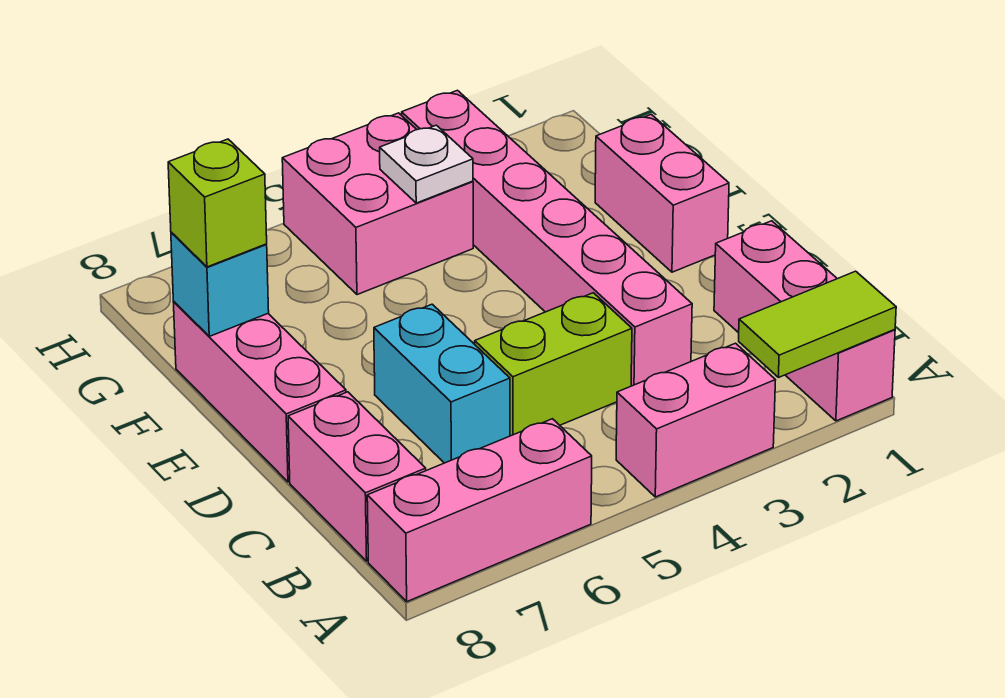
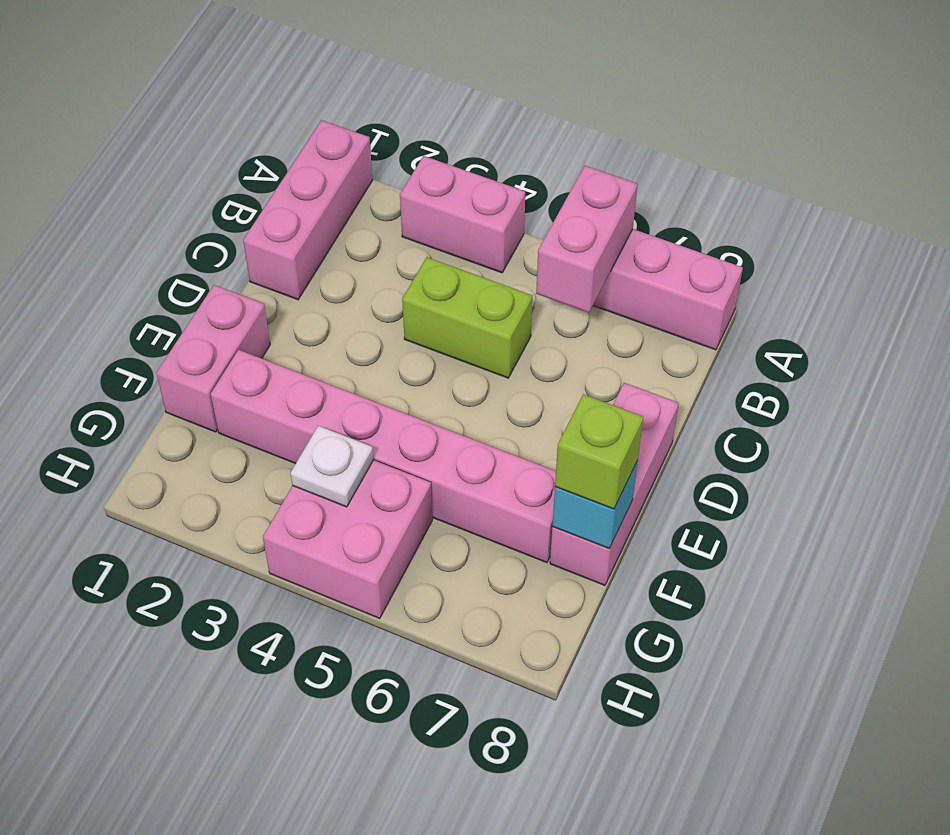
lime 1x2 tile [739,271,896,378] -> none
pink 1x2 brick [288,392,426,561] -> pink 1x2 brick moved to [536,166,638,313]
pink 1x6 brick [402,90,692,386] -> pink 1x6 brick turned to [211,350,556,563]
cyan 1x2 brick [374,304,510,463] -> none

